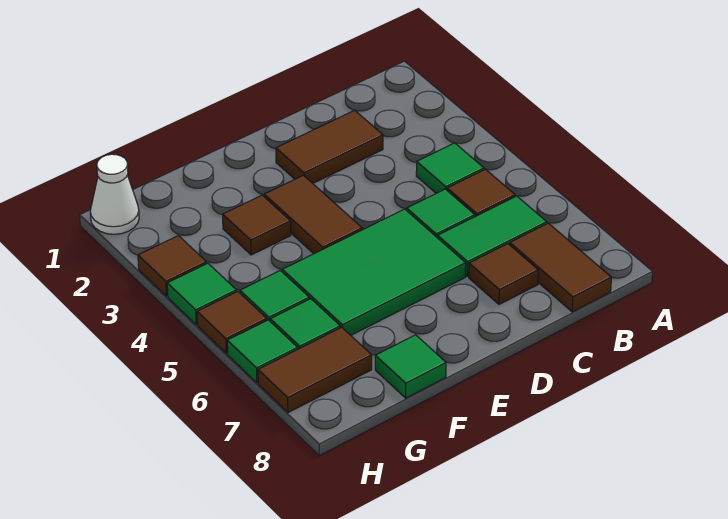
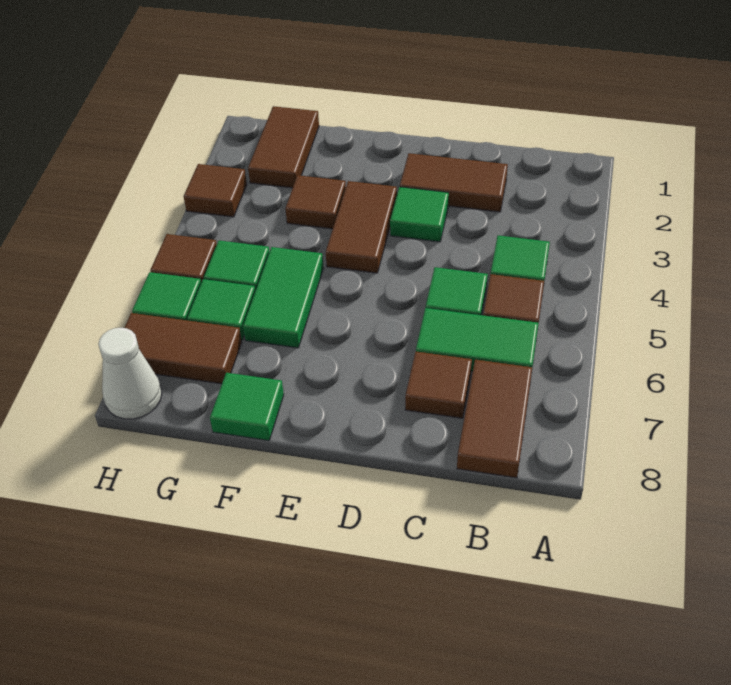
green 2x3 tile [282,209,466,335] -> green 1x2 tile [243,247,324,348]
none -> brown 1x2 tile [248,106,319,188]
white 1x1 cone [90,154,139,234] -> white 1x1 cone moved to [98,328,162,419]
green 1x1 tile [167,263,236,325] -> green 1x1 tile moved to [390,187,449,242]

